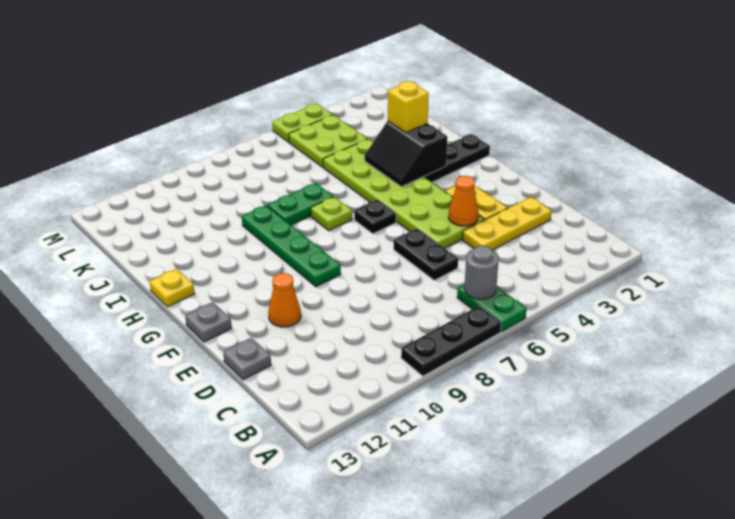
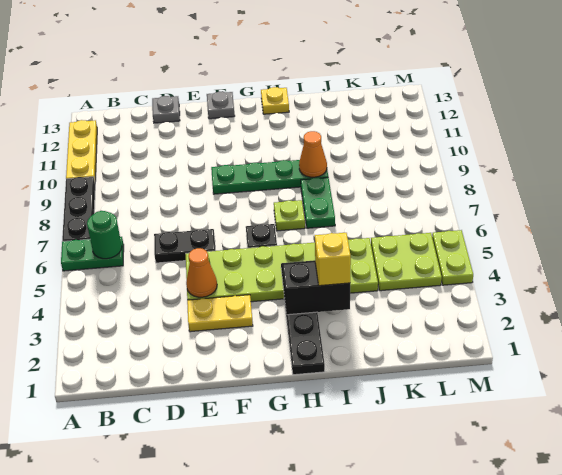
grey 1x1 round brick [464,246,499,299] -> green 1x1 round brick [87,211,122,259]
yellow 1x3 plate [463,197,552,250] -> yellow 1x3 plate moved to [66,120,97,181]
orange 1x1 cone [268,273,301,327] -> orange 1x1 cone moved to [299,131,327,177]

